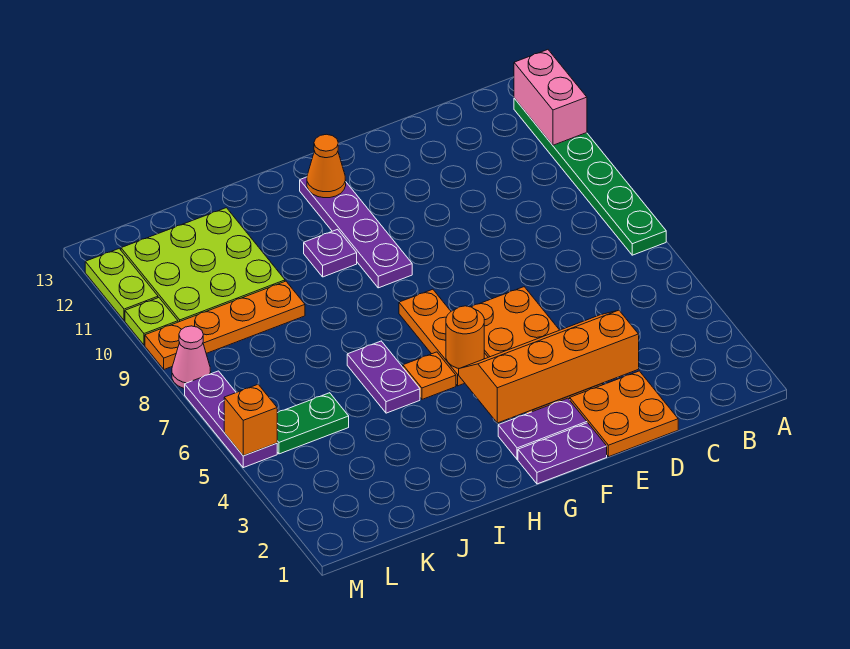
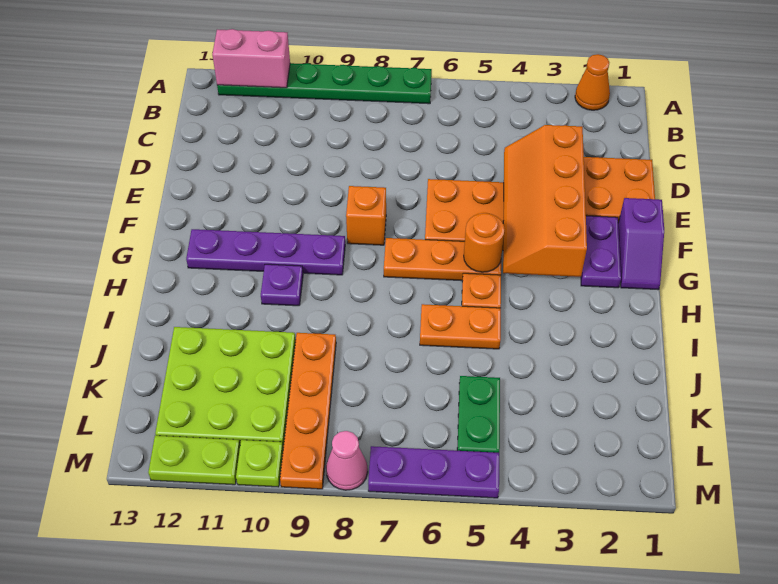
purple 1x2 plate [518,423,607,484] -> purple 1x2 slope [618,198,664,290]
orange 1x1 cone [307,134,346,198] -> orange 1x1 cone moved to [575,54,610,110]
purple 1x2 plate [347,341,420,413] -> orange 1x2 plate [420,304,501,349]
orange 1x1 brick [224,385,277,456] -> orange 1x1 brick moved to [346,186,386,245]

